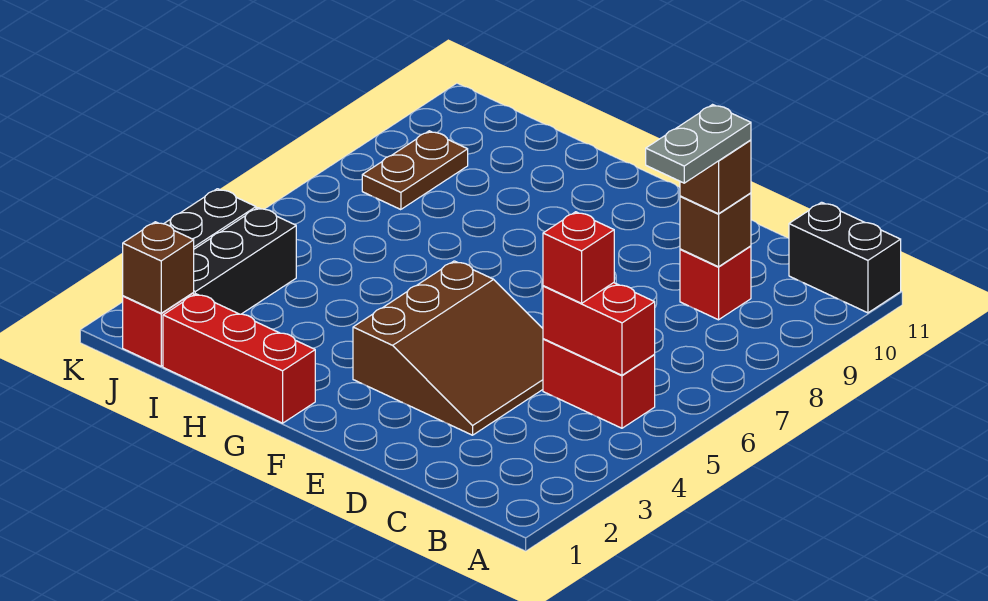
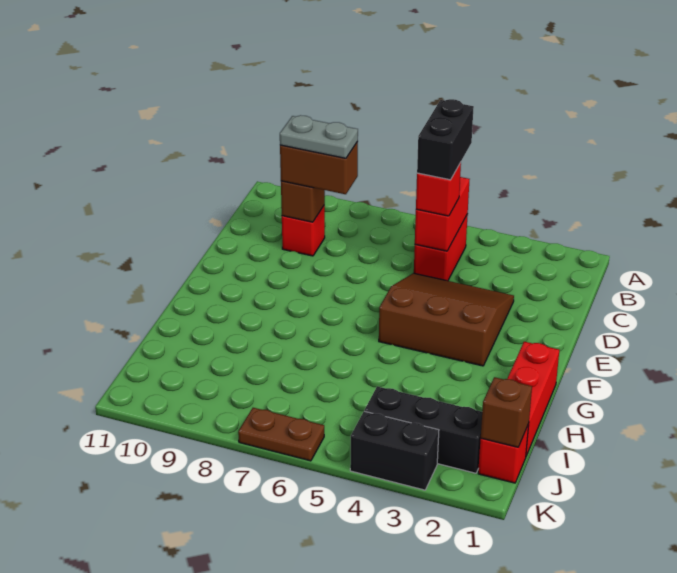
black 1x2 brick [789,202,901,313] -> black 1x2 brick moved to [417,99,474,180]
brown 1x1 brick [680,140,751,214] -> brown 1x2 brick [280,142,358,194]
brown 1x2 plate [362,131,468,210] -> brown 1x2 plate moved to [238,408,324,461]

